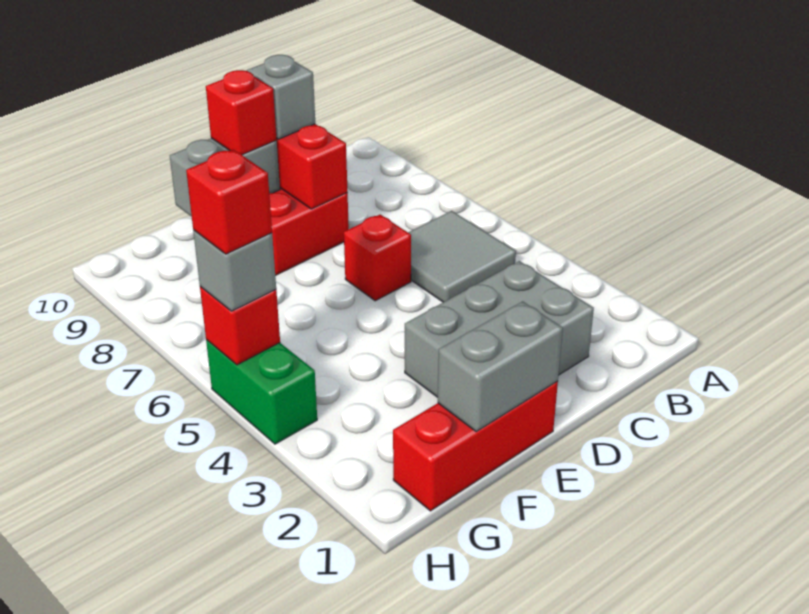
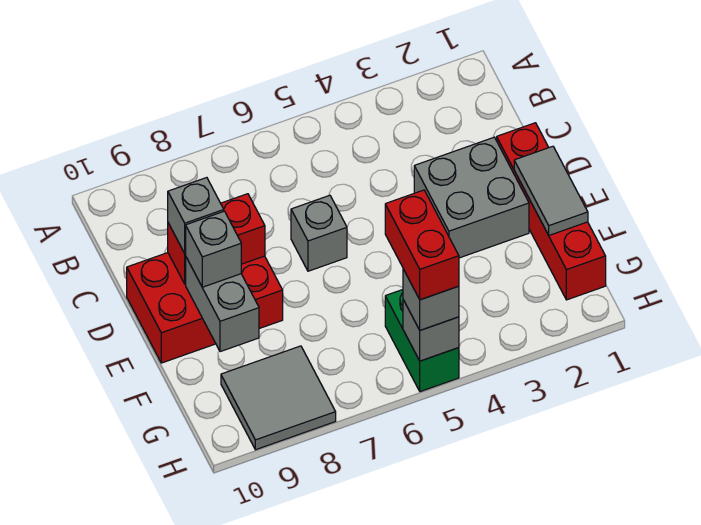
grey 2x2 tile [408,211,516,302] -> grey 2x2 tile moved to [221,346,336,450]
grey 2x3 brick [405,261,594,397] -> grey 2x2 brick [414,137,529,258]
red 1x1 brick [344,215,411,301] -> grey 1x1 brick [291,195,347,271]
red 1x3 brick [393,381,558,511] -> red 1x4 brick [497,123,606,300]
grey 1x2 brick [438,301,563,432] -> grey 1x2 tile [514,146,588,235]
red 1x1 brick [206,70,277,155] -> grey 1x1 brick [185,211,241,287]
green 1x2 brick [206,340,317,444] -> green 1x2 brick turned to [385,290,459,392]
red 1x1 brick [200,287,280,365] -> grey 1x1 brick [403,300,459,361]
red 1x1 brick [186,150,272,254] -> red 1x2 brick [385,190,459,300]

